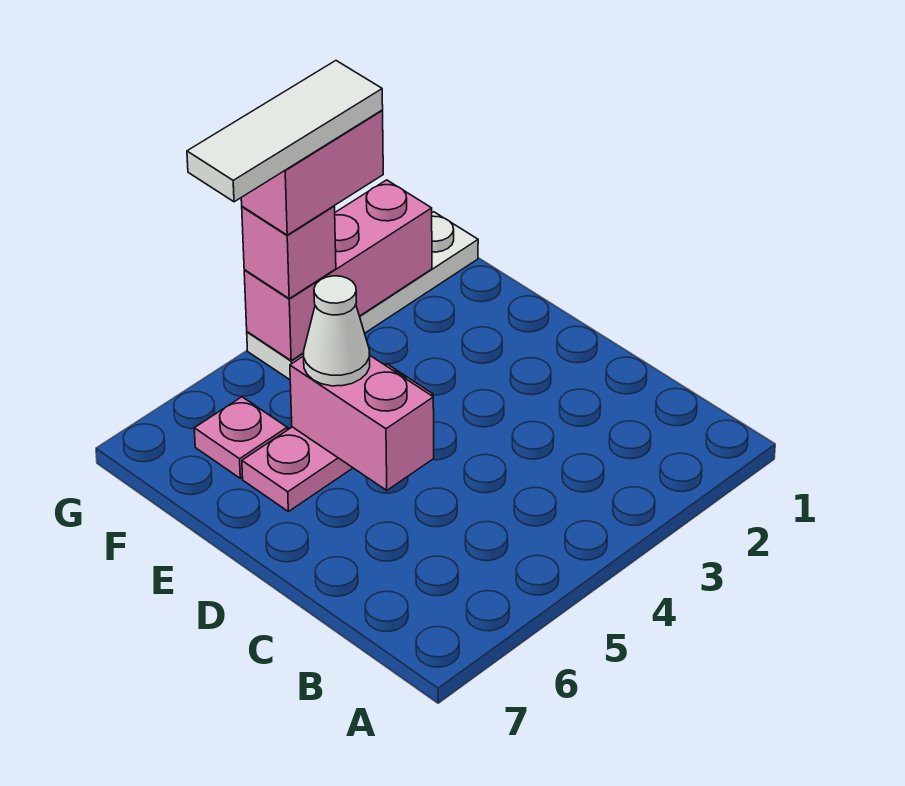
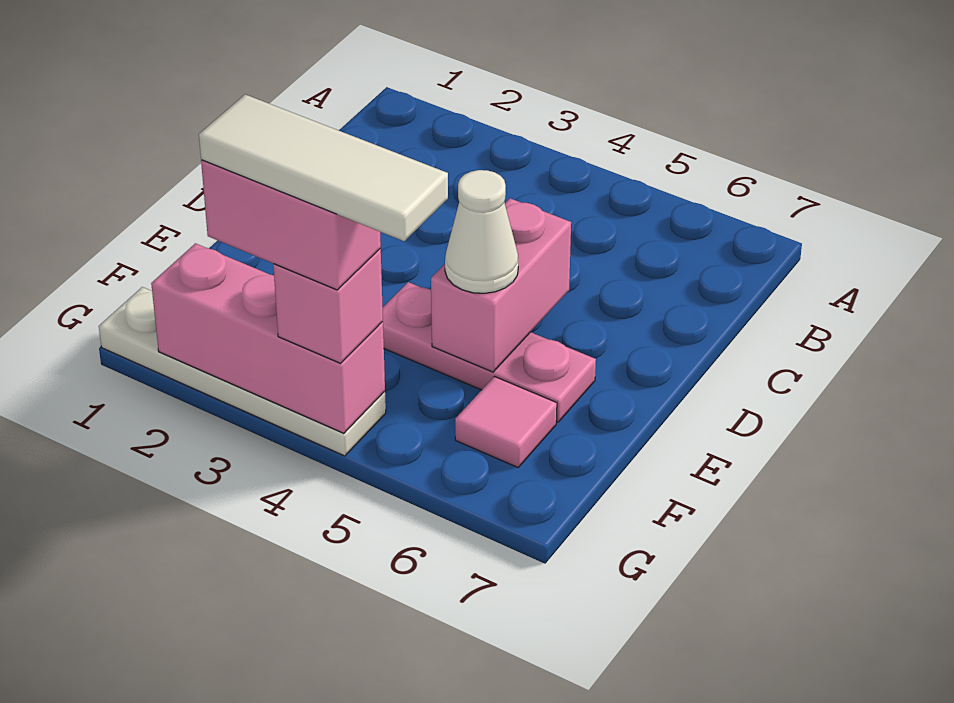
pink 1x1 plate [194,397,287,478] -> pink 1x1 tile [455,377,557,467]

